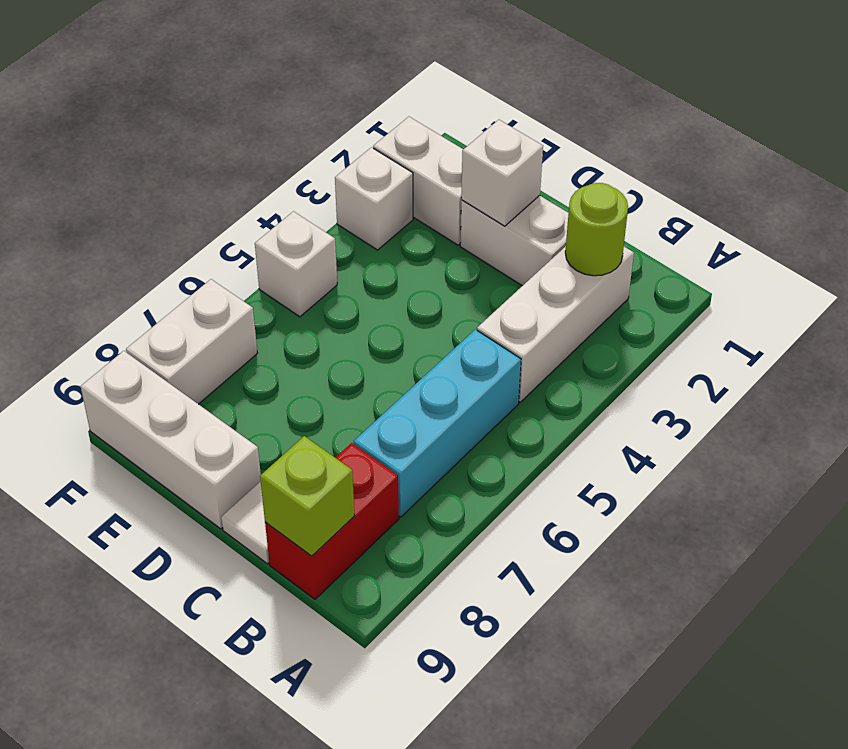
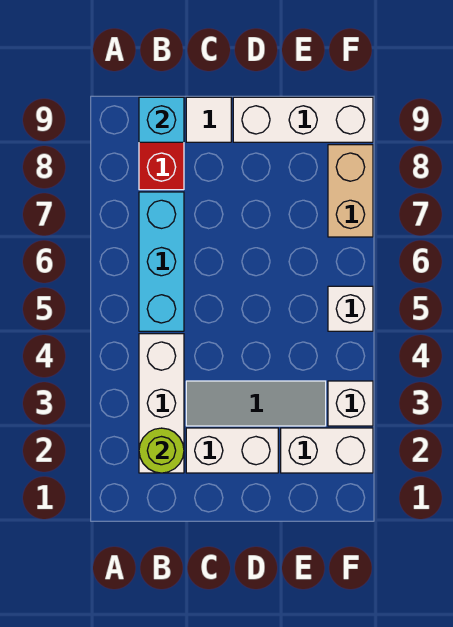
lime 1x1 brick [260,436,355,556] -> cyan 1x1 brick [139,97,184,142]
none -> grey 1x3 tile [186,381,326,426]
white 1x1 brick [461,120,543,226] -> none
white 1x2 brick [126,279,257,404] -> tan 1x2 brick [328,145,373,237]

